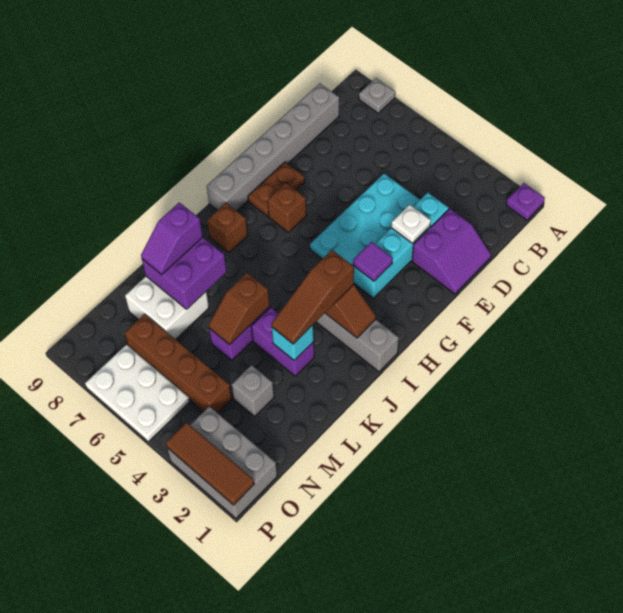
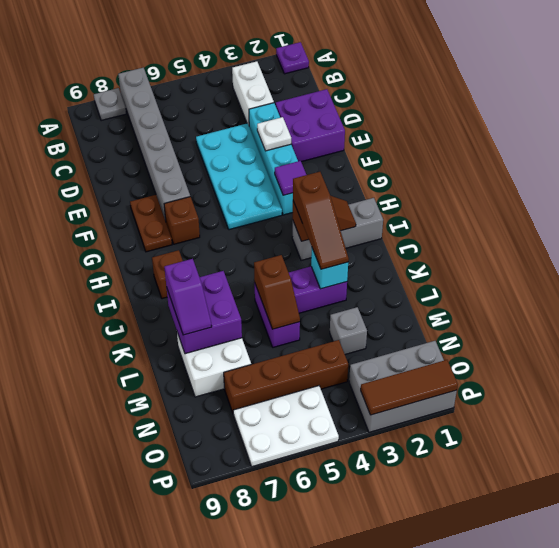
none -> white 1x2 brick [232,61,274,125]
grey 1x6 brick [207,83,339,211] -> grey 1x6 brick moved to [118,68,190,221]
purple 2x2 slope [412,209,491,294] -> purple 2x2 brick [276,89,345,162]

